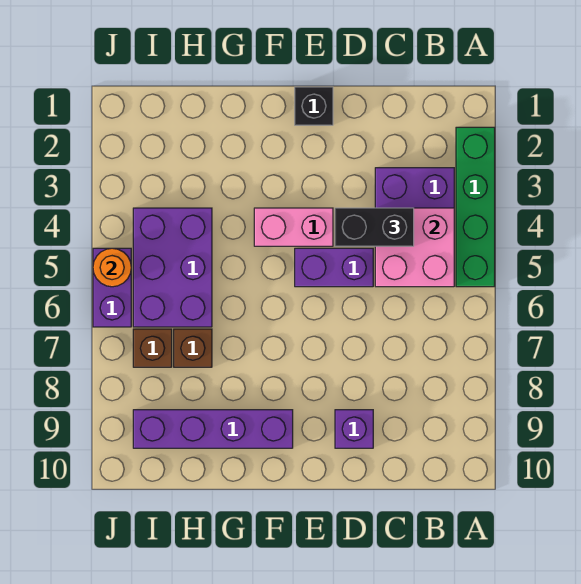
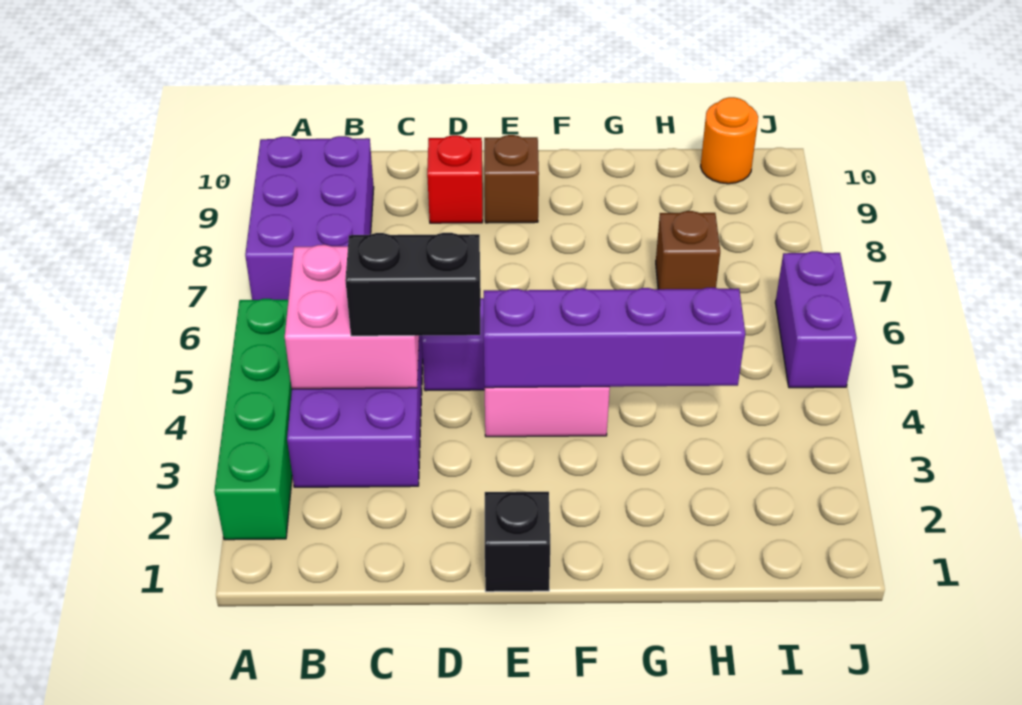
purple 1x1 brick [335,410,373,448] -> red 1x1 brick [427,135,483,223]
purple 1x4 brick [133,410,293,448] -> purple 1x4 brick moved to [484,288,745,388]
purple 2x3 brick [133,208,212,327] -> purple 2x3 brick moved to [245,136,374,300]
brown 1x1 brick [133,329,172,367] -> brown 1x1 brick moved to [484,135,539,223]
orange 1x1 round brick [93,248,131,287] -> orange 1x1 round brick moved to [701,97,758,184]

